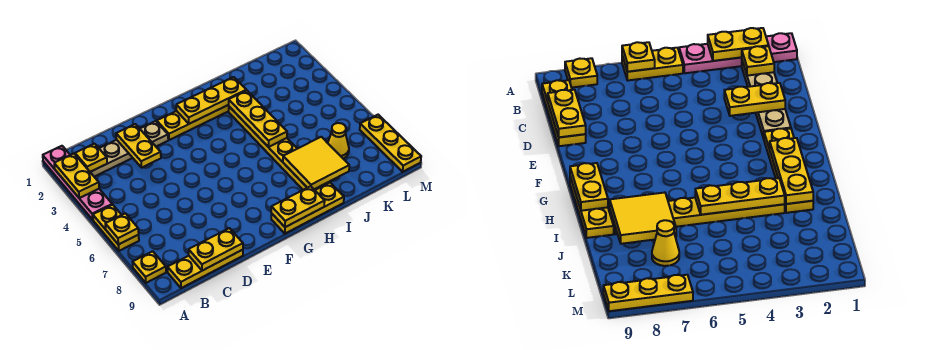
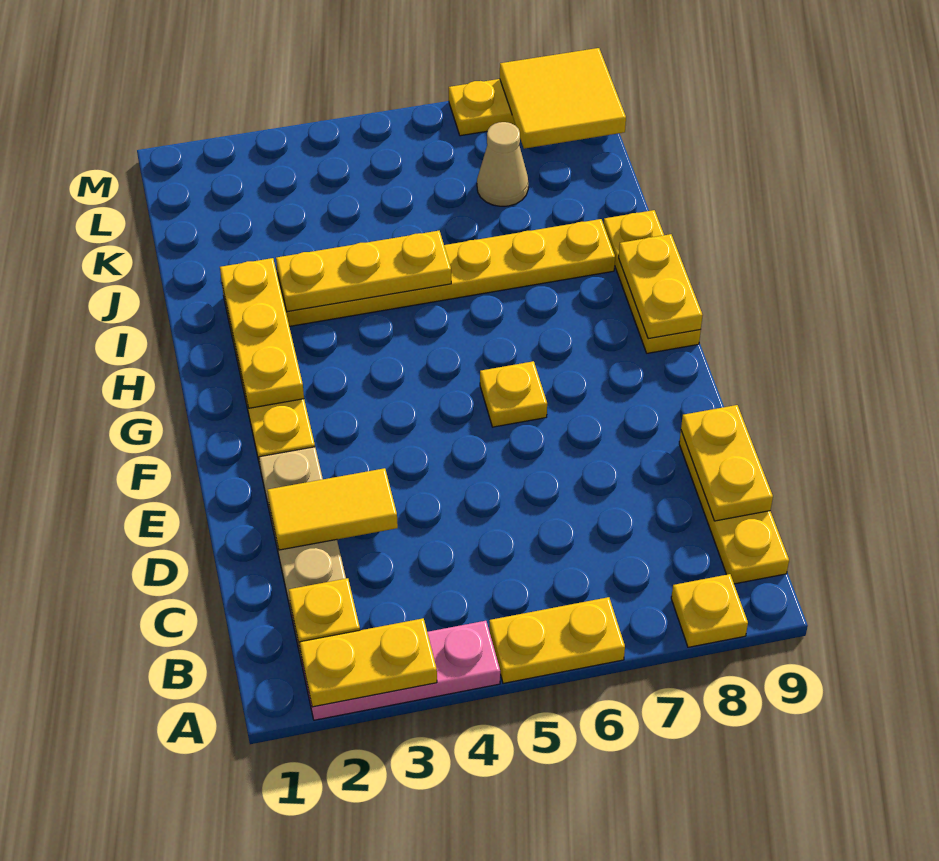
pink 1x4 plate [43,146,112,220] -> pink 1x3 plate [302,621,500,720]
yellow 1x1 plate [105,213,139,245] -> yellow 1x1 plate moved to [480,361,547,427]
yellow 1x2 plate [116,124,161,168] -> yellow 1x2 tile [267,468,398,550]
yellow 2x2 tile [283,137,349,189] -> yellow 2x2 tile moved to [500,48,626,149]
yellow 1x1 cone [328,123,349,158] -> tan 1x1 cone [477,122,528,206]

